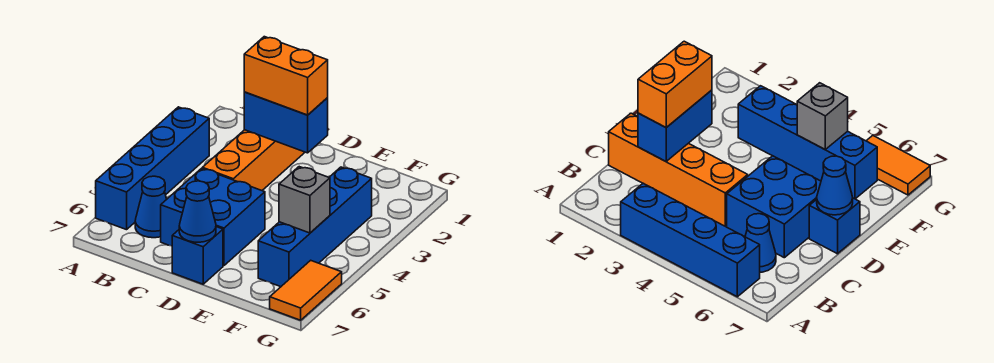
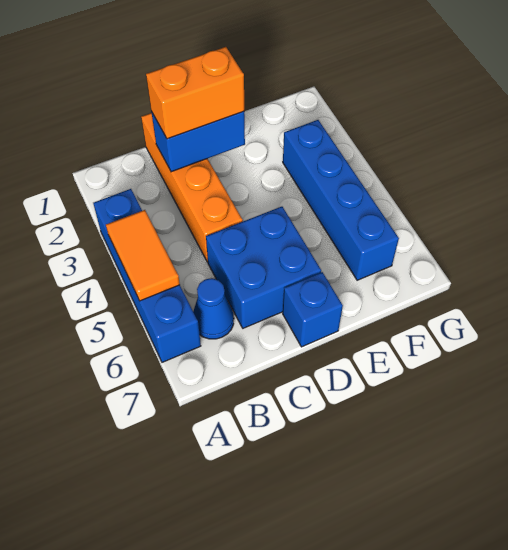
blue 1x1 cone [179,181,216,242] -> none
grey 1x1 brick [279,167,330,233] -> none
orange 1x2 tile [270,260,342,320] -> orange 1x2 tile moved to [106,210,180,301]

